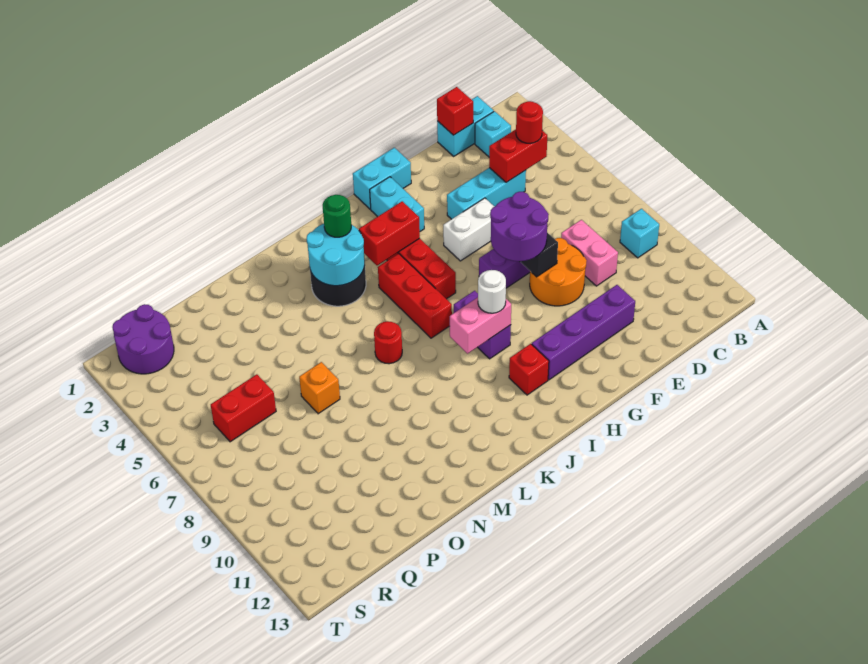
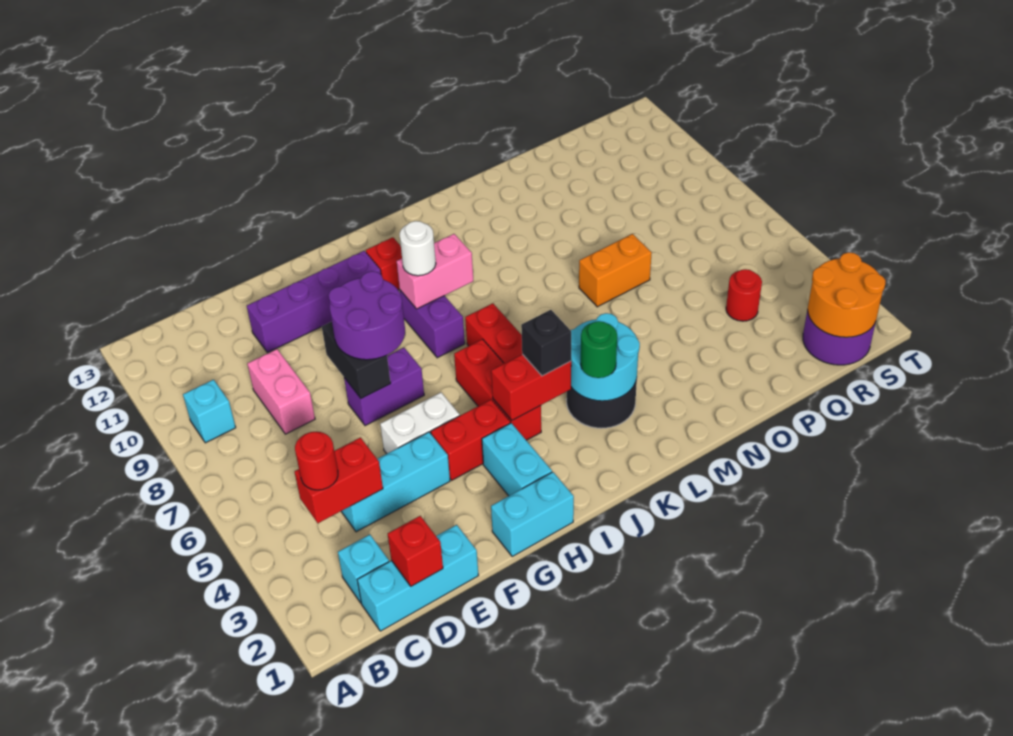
cyan 1x2 brick [437,96,494,156] -> cyan 1x3 brick [357,525,479,631]
orange 2x2 round brick [530,238,587,306] -> orange 2x2 round brick moved to [808,252,886,337]
none -> black 1x1 brick [521,310,571,376]
red 1x1 round brick [374,321,402,364] -> red 1x1 round brick moved to [726,269,762,321]
orange 1x1 brick [299,362,340,414] -> orange 1x2 brick [579,234,652,307]
red 1x2 brick [211,374,276,442] -> red 1x2 brick moved to [431,400,510,480]

